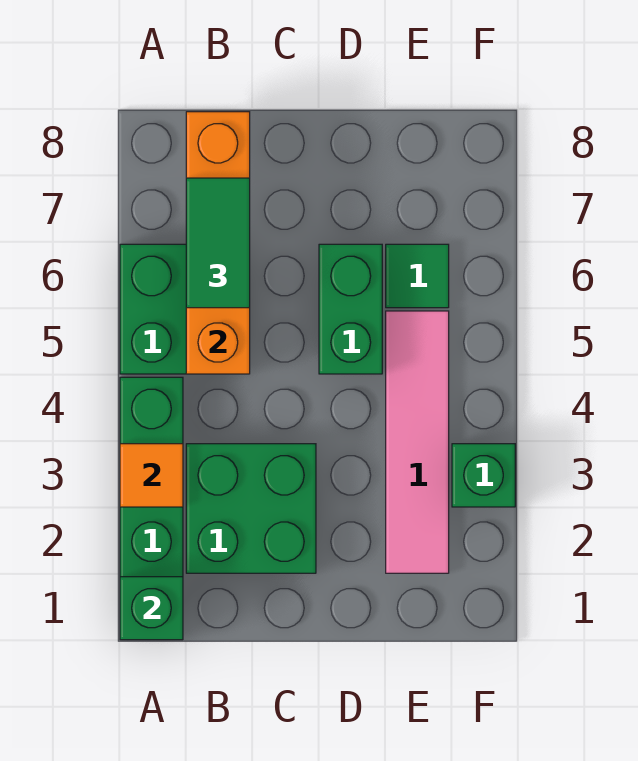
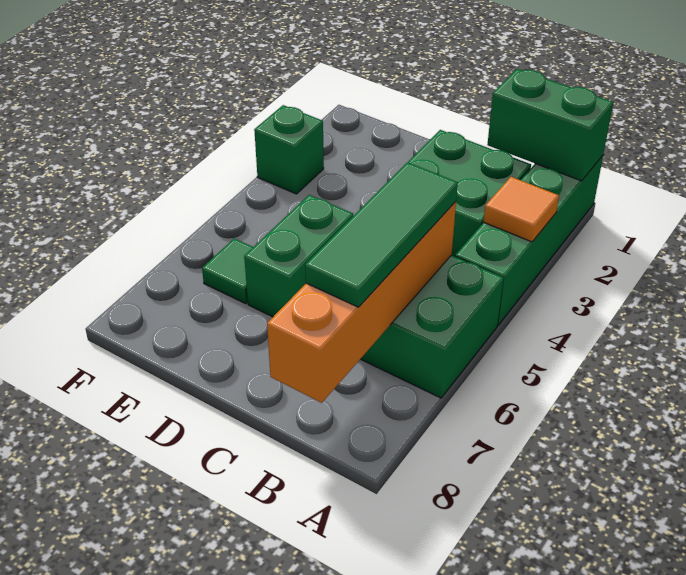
green 1x1 brick [120,577,183,640] -> green 1x2 brick [487,69,613,181]
green 1x2 tile [186,178,250,308] -> green 1x3 tile [305,162,458,307]
pink 1x4 tile [386,311,449,573] -> none

